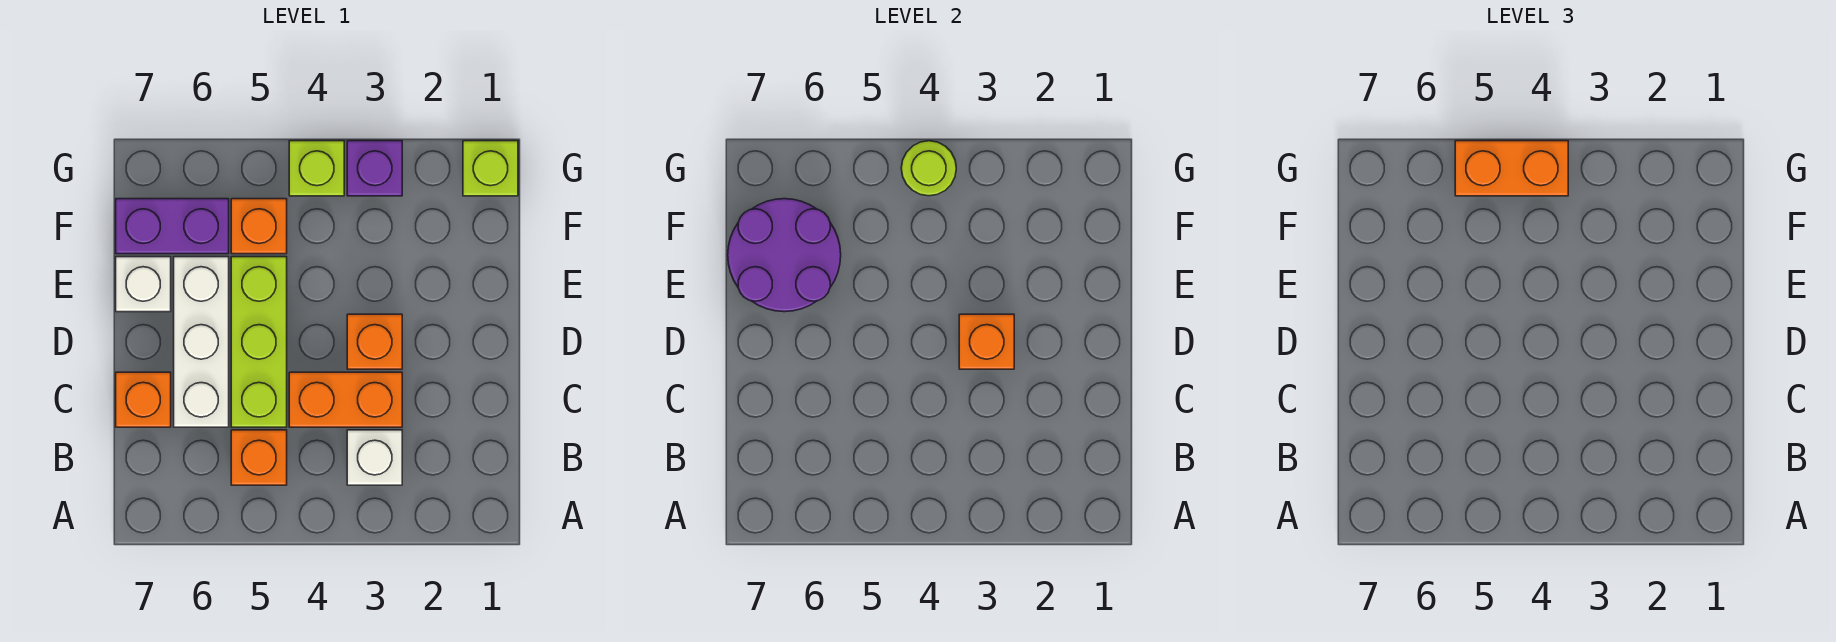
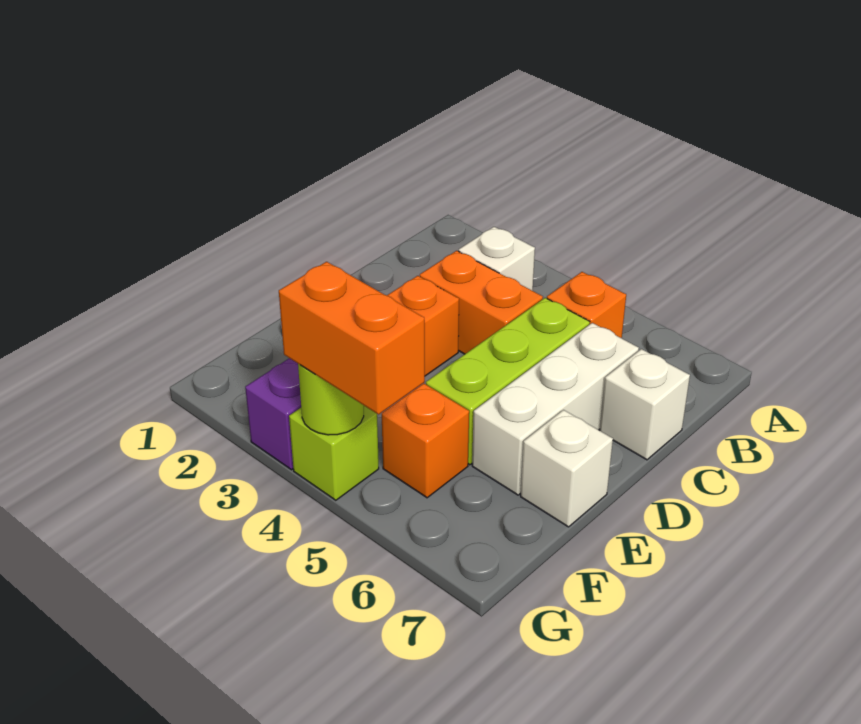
orange 1x1 brick [116,372,171,427] -> white 1x1 brick [600,349,690,460]
orange 1x1 brick [959,314,1014,369] -> none
purple 2x2 round brick [728,199,841,312] -> none
purple 1x2 brick [116,199,229,254] -> none
lime 1x1 brick [463,141,518,196] -> none

